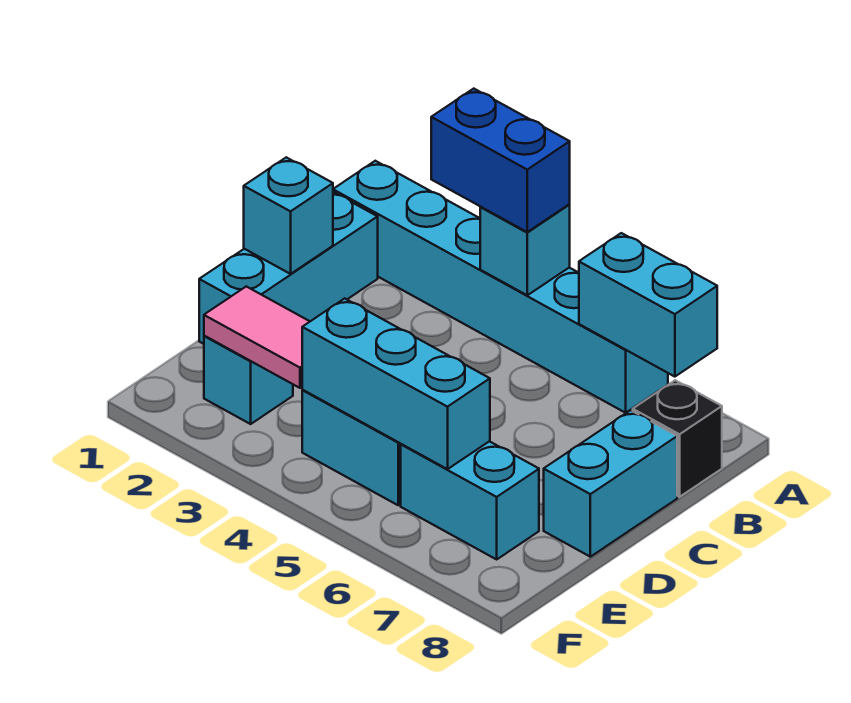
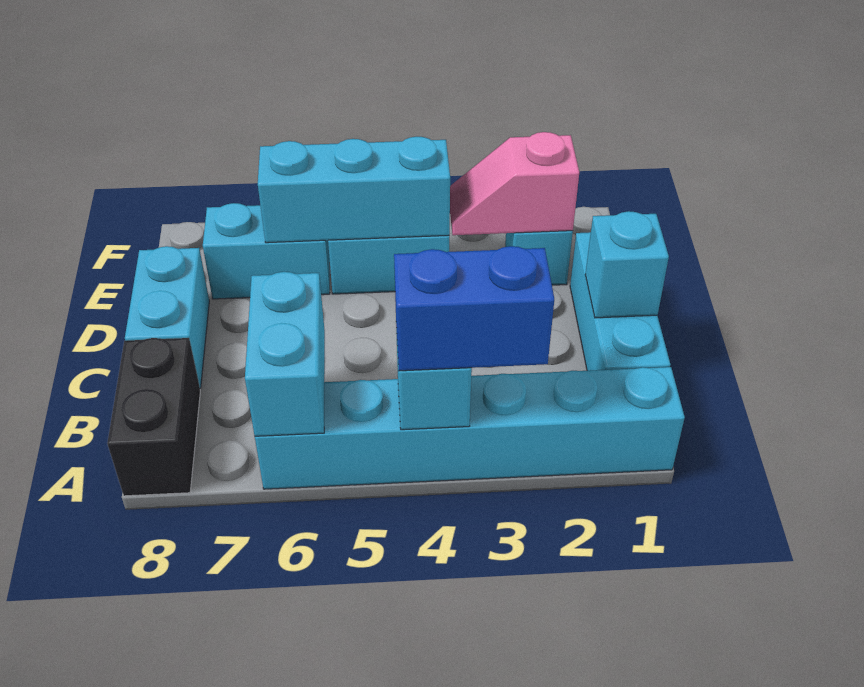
cyan 1x2 brick [579,233,717,377] -> cyan 1x2 brick turned to [245,272,325,436]
black 1x1 brick [633,380,722,497] -> black 1x2 brick [107,338,200,496]
pink 1x2 tile [204,286,310,388] -> pink 1x2 slope [450,132,579,235]

